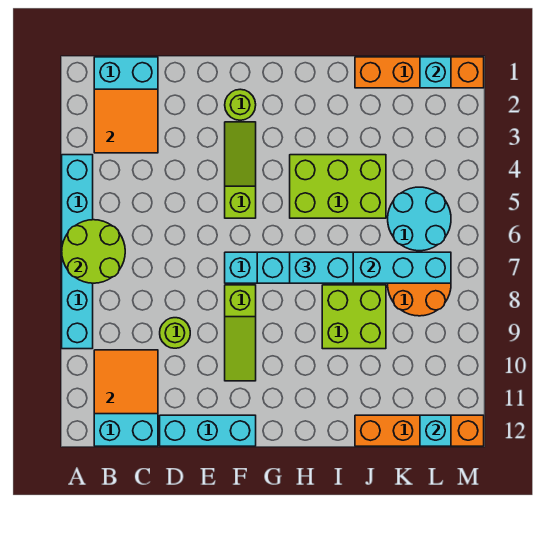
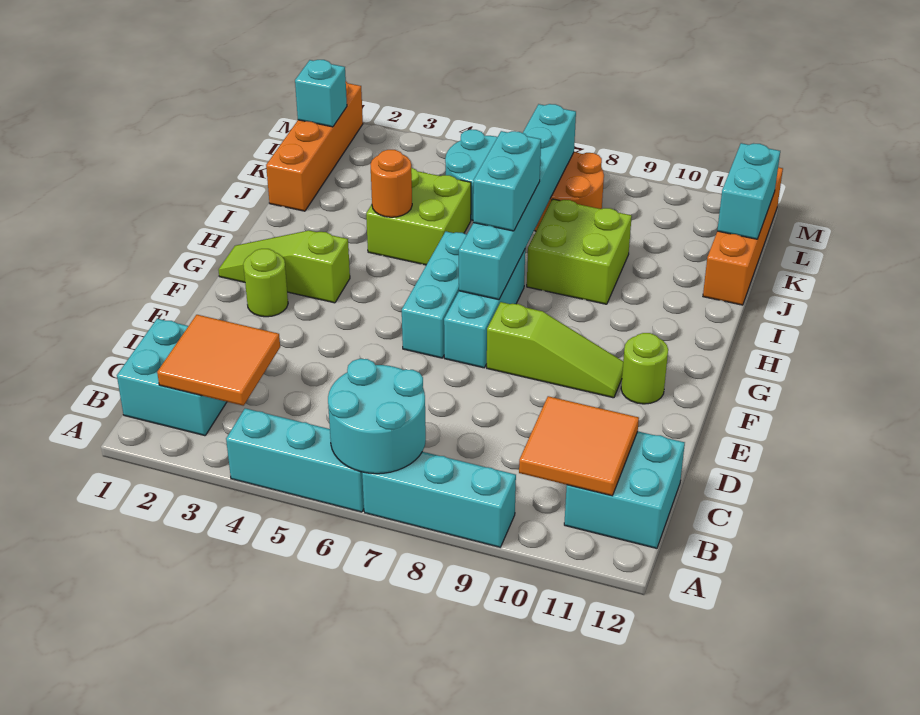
lime 2x2 round brick [62,220,125,283] -> cyan 2x2 round brick [328,359,426,474]
lime 1x1 round brick [160,318,190,348] -> lime 1x1 round brick moved to [621,333,668,404]
cyan 1x3 brick [160,415,256,446] -> cyan 1x3 brick moved to [402,232,467,358]
lime 1x3 slope [225,122,256,218] -> lime 1x3 slope moved to [218,230,350,303]
lime 2x3 brick [290,155,386,218] -> lime 2x2 brick [366,168,471,265]
none -> orange 1x1 round brick [370,150,412,217]
cyan 1x1 brick [420,415,451,446] -> cyan 1x2 brick [717,143,780,239]

